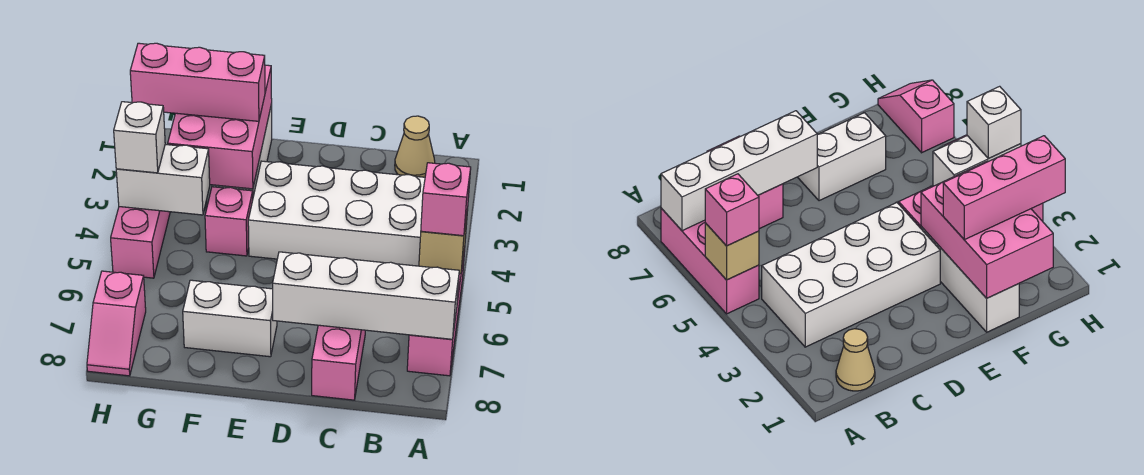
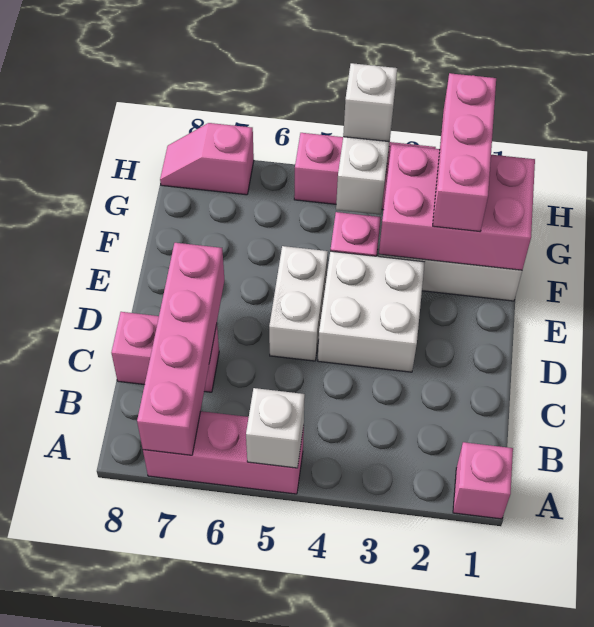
tan 1x1 brick [419,209,468,273] -> white 1x1 brick [246,388,305,468]
pink 1x1 brick [421,163,471,236] -> pink 1x1 brick moved to [453,442,513,519]
white 1x4 brick [273,252,459,339] -> pink 1x4 brick [137,243,225,455]
tan 1x1 cone [395,116,435,177] -> none
white 2x4 brick [248,161,425,266] -> white 2x2 brick [318,251,425,372]
white 1x2 brick [183,280,277,357] -> white 1x2 brick moved to [269,246,328,361]

